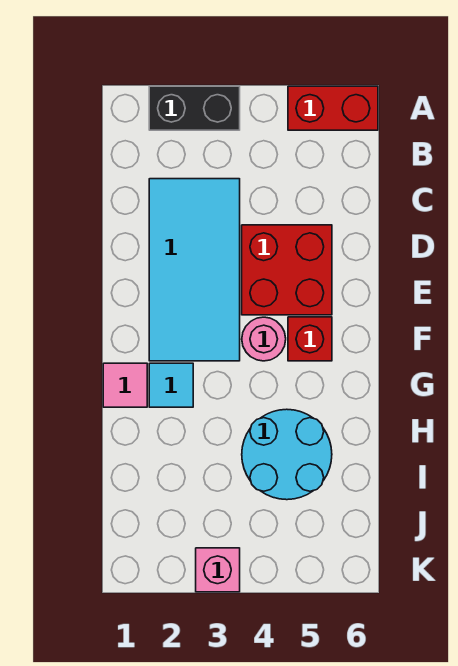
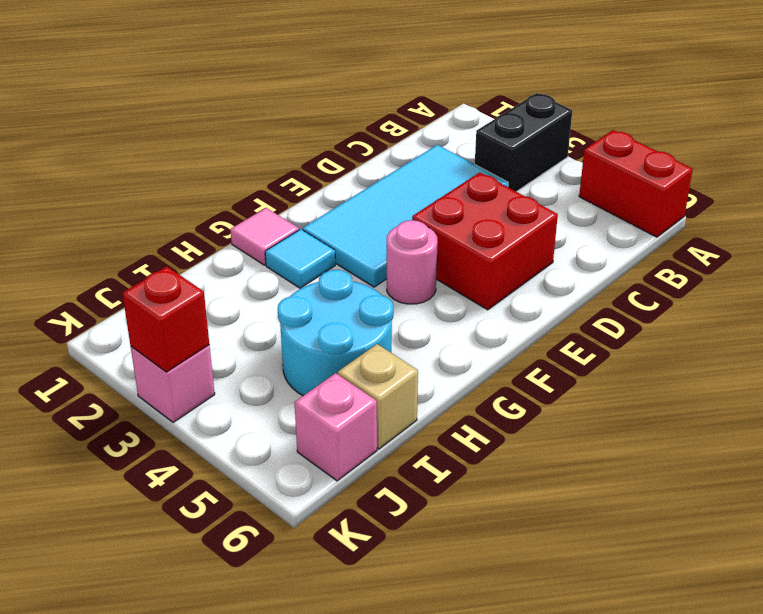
black 1x2 brick [149,86,240,130] -> black 1x2 brick turned to [475,93,572,192]
red 1x1 brick [288,317,332,361] -> red 1x1 brick moved to [122,266,209,372]
none -> tan 1x1 brick [338,344,418,449]
none -> pink 1x1 brick [295,373,377,481]

